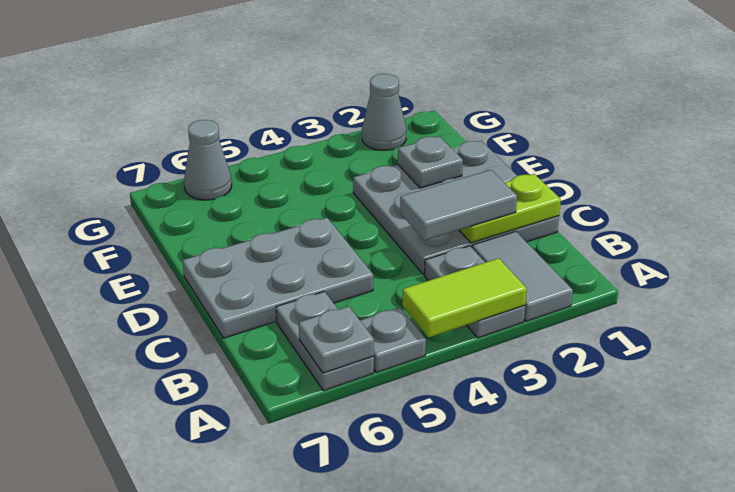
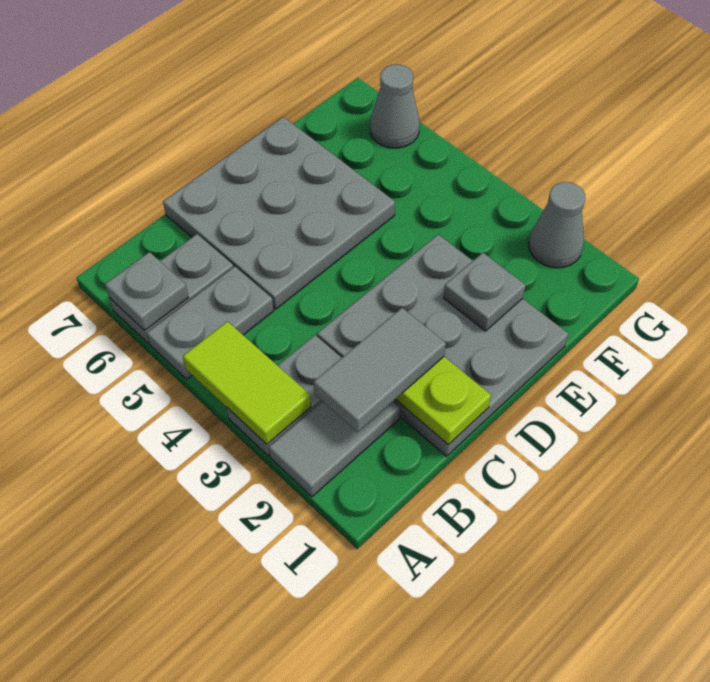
grey 1x1 plate [360,307,426,373] -> grey 1x2 plate [147,266,274,379]
grey 1x2 tile [400,170,517,240] -> grey 1x2 tile turned to [314,308,446,432]
grey 2x3 plate [182,218,373,338] -> grey 3x3 plate [163,117,395,309]

